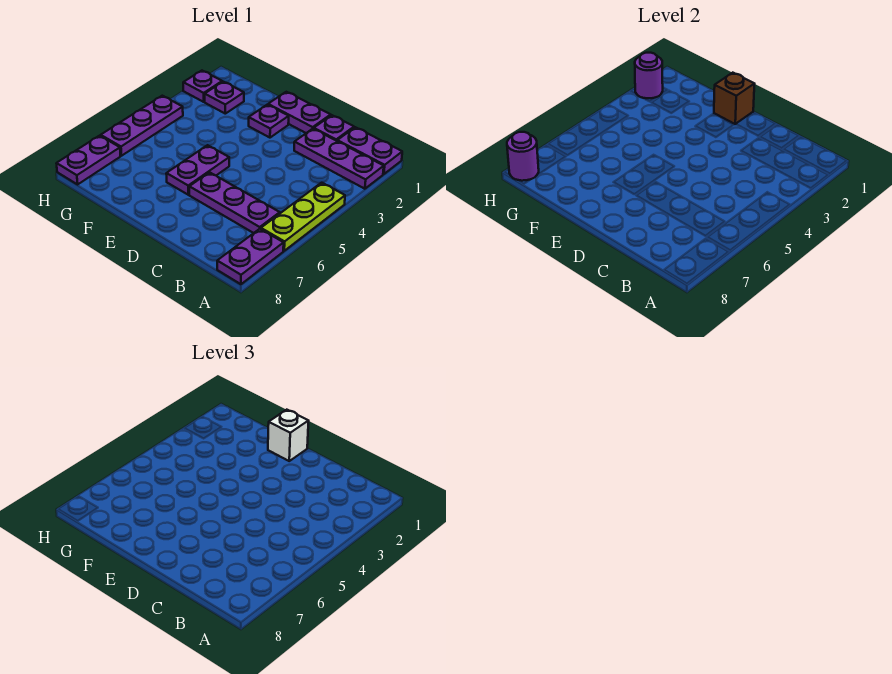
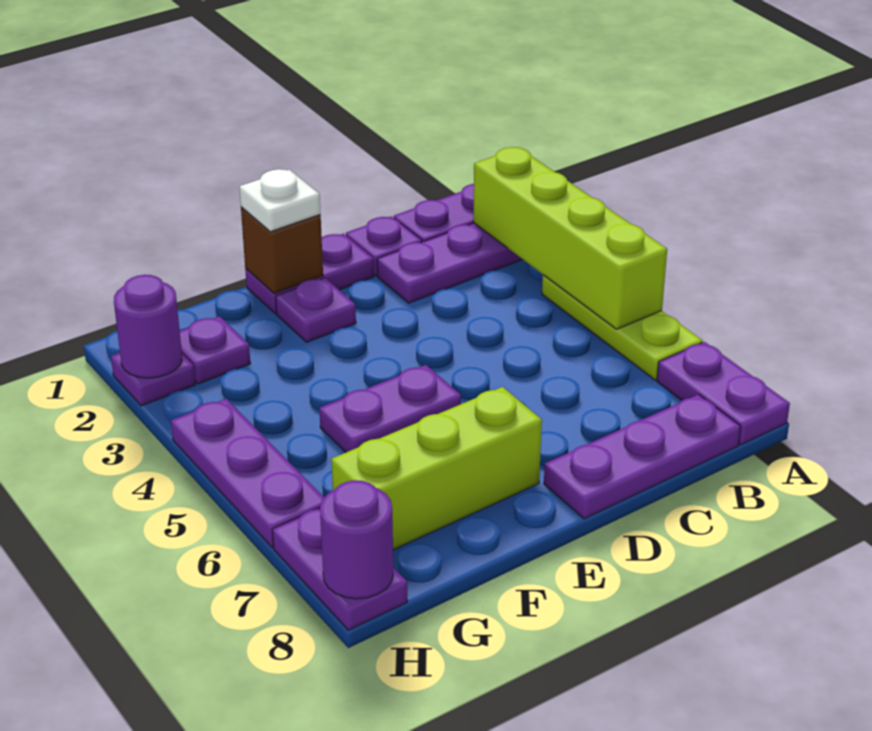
none -> lime 1x4 brick [473,147,667,329]
purple 1x3 plate [189,172,280,233] -> purple 1x3 plate moved to [544,395,741,519]
white 1x1 brick [268,410,308,461] -> white 1x1 plate [239,169,321,232]
purple 1x2 plate [166,145,229,195] -> purple 1x2 plate turned to [319,365,461,452]
none -> lime 1x3 brick [332,387,542,550]

